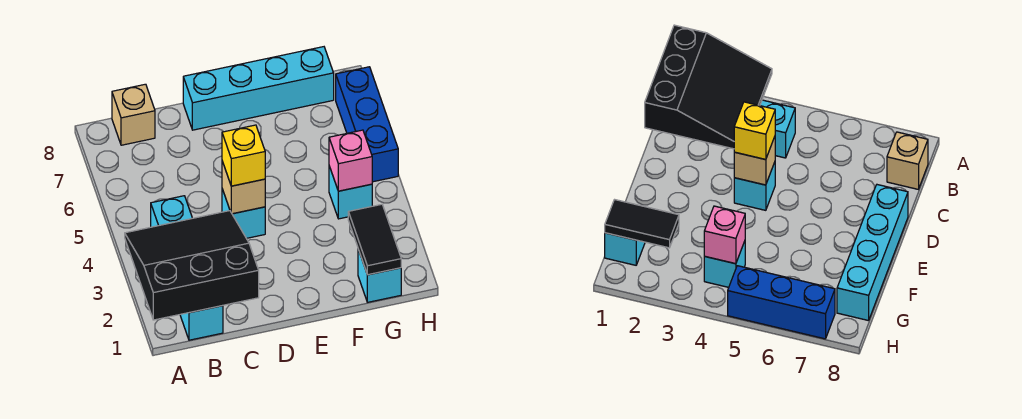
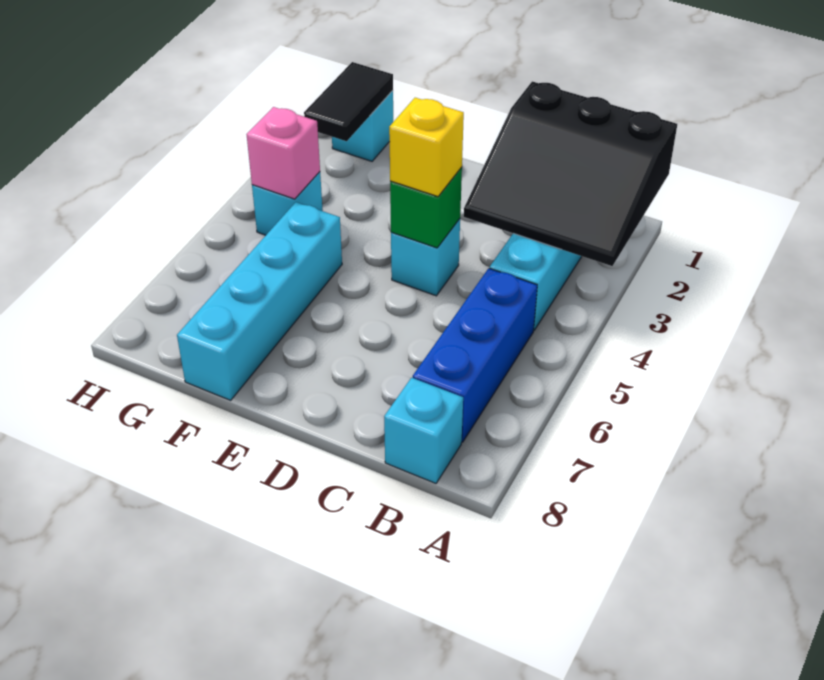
tan 1x1 brick [112,84,155,145] -> cyan 1x1 brick [384,378,463,483]
tan 1x1 brick [222,161,265,214] -> green 1x1 brick [390,167,462,248]
cyan 1x4 brick [183,47,334,130] -> cyan 1x4 brick turned to [177,202,342,400]
blue 1x3 brick [336,67,398,182] -> blue 1x3 brick moved to [413,268,537,442]

